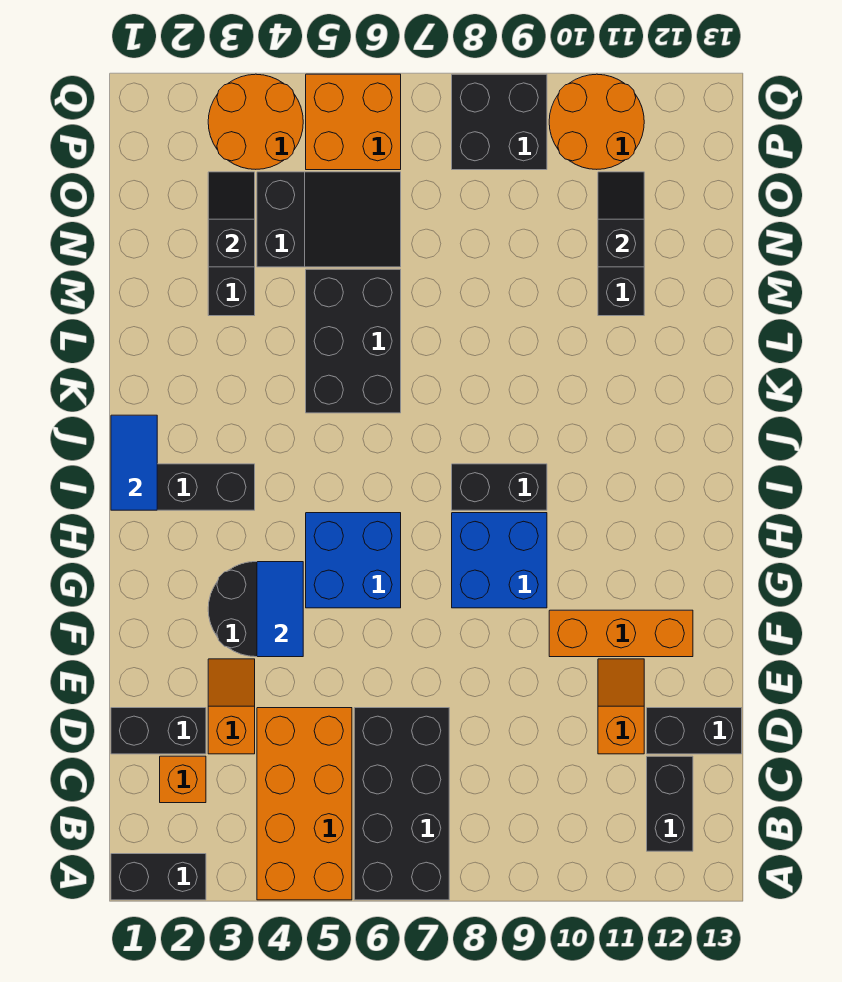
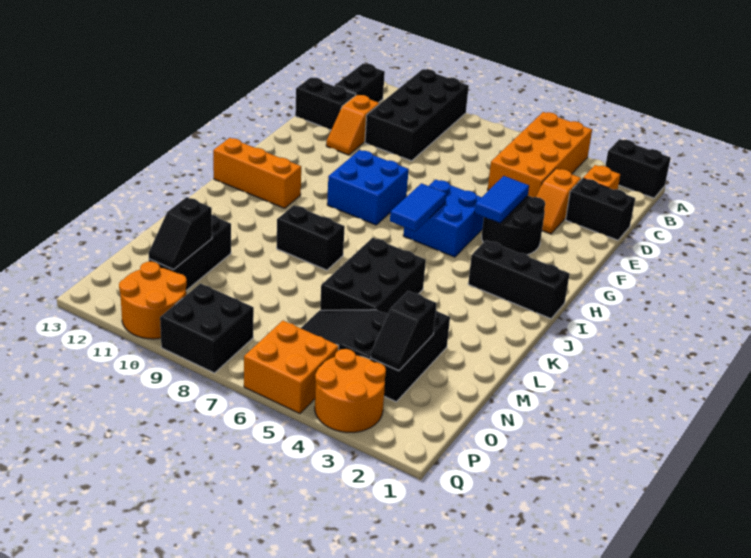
black 2x4 brick [354,708,449,900] -> black 2x4 brick moved to [365,69,469,161]
orange 1x3 brick [549,610,693,657] -> orange 1x3 brick moved to [213,138,301,208]
blue 1x2 tile [111,415,157,510] -> blue 1x2 tile moved to [390,183,447,231]
black 1x2 brick [452,464,547,510] -> black 1x2 brick moved to [277,205,345,270]

